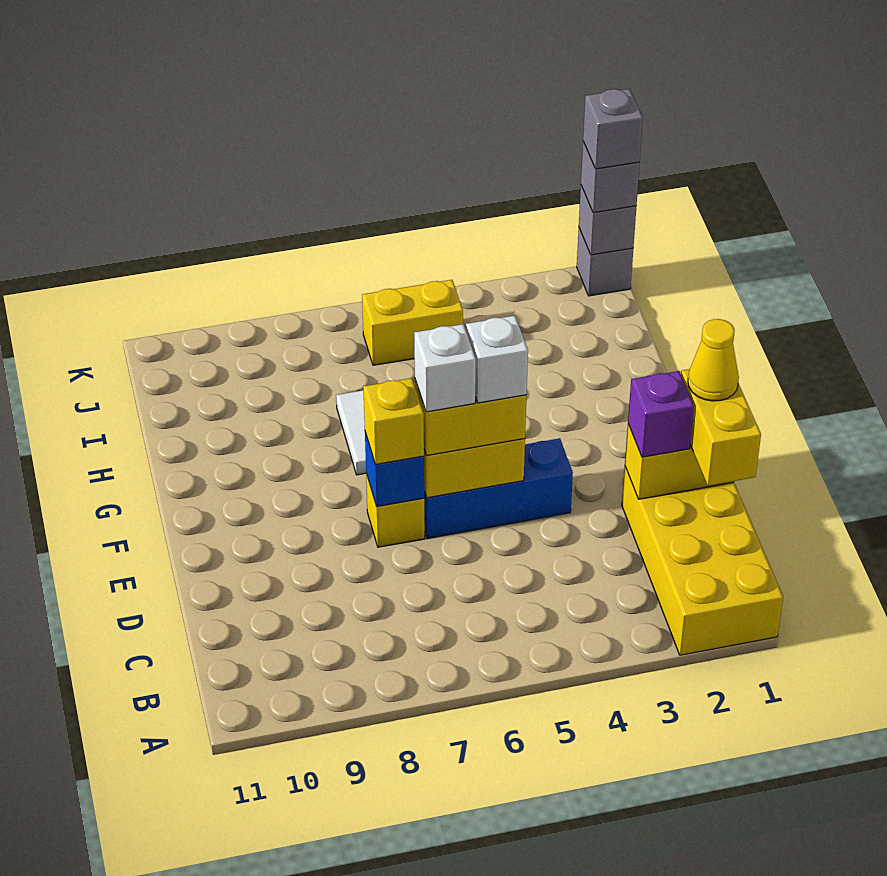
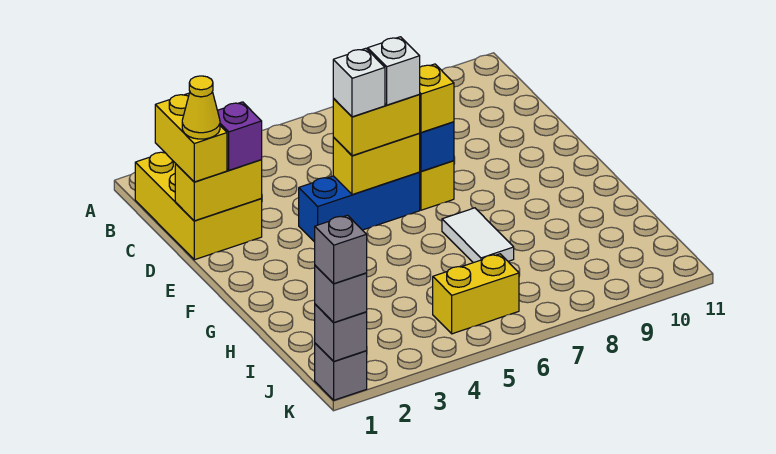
yellow 2x4 brick [622,467,783,655] -> yellow 2x3 brick [135,152,262,260]

